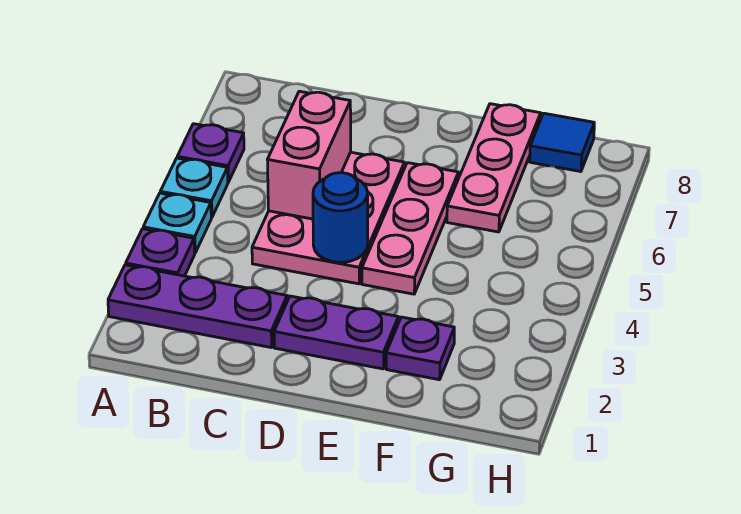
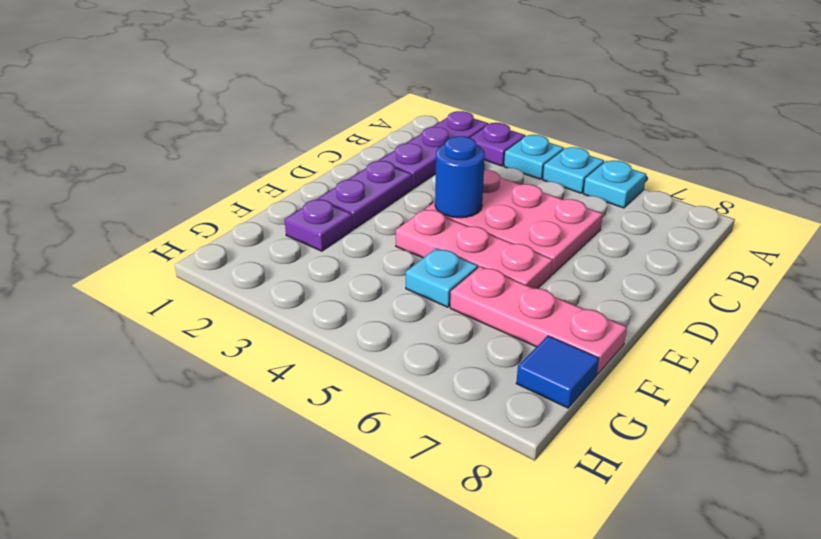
purple 1x1 plate [177,124,244,182] -> cyan 1x1 plate [584,161,646,208]
pink 1x2 brick [268,91,351,219] -> none
none -> cyan 1x1 plate [406,248,478,307]

